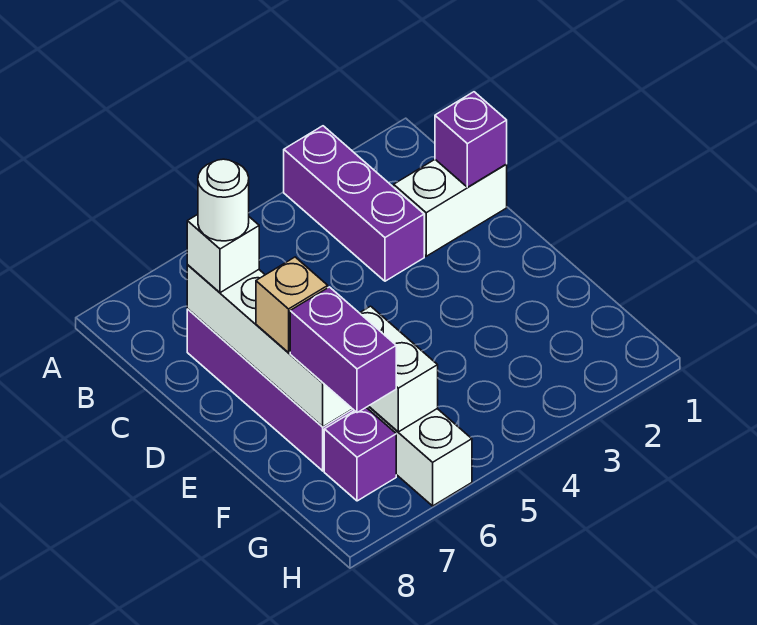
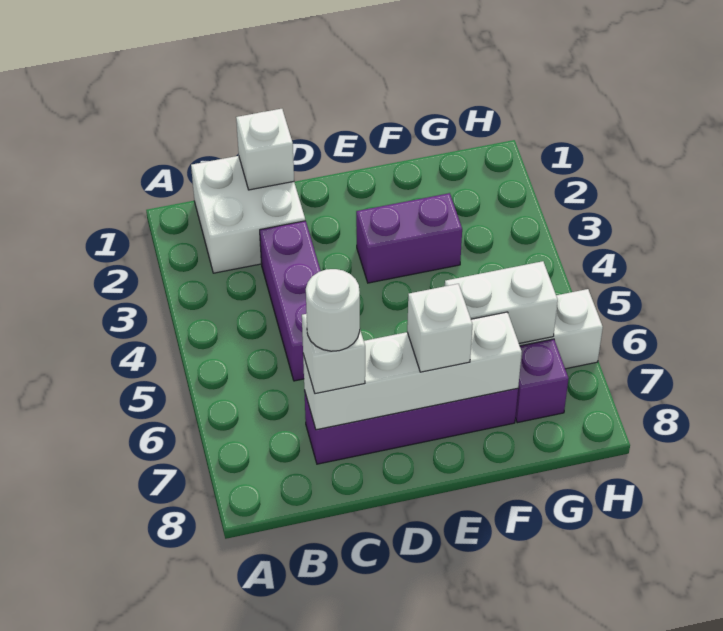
purple 1x3 brick [284,126,424,281] -> purple 1x3 brick turned to [260,221,321,381]
white 1x2 brick [394,160,507,256] -> white 2x2 brick [191,156,305,273]
purple 1x1 brick [435,92,507,187] -> white 1x1 brick [236,109,294,190]
tan 1x1 brick [256,257,328,353] -> white 1x1 brick [407,284,473,372]
purple 1x2 brick [290,287,396,413] -> purple 1x2 brick moved to [356,193,462,283]

